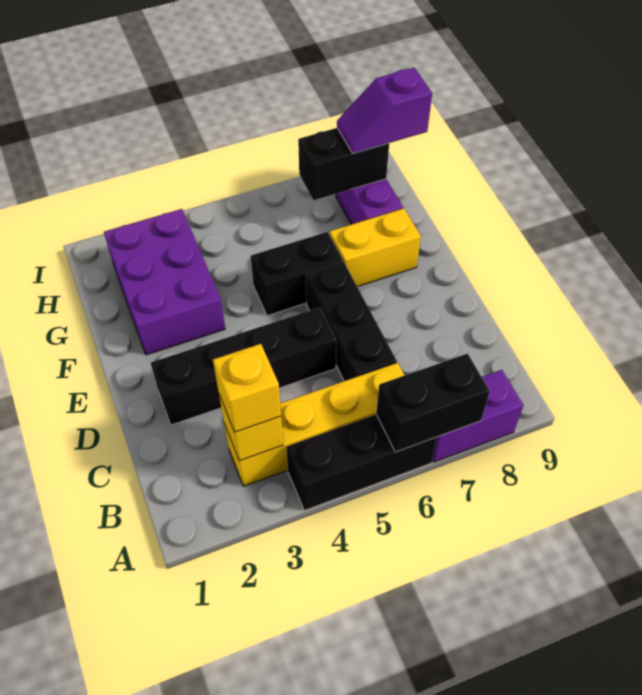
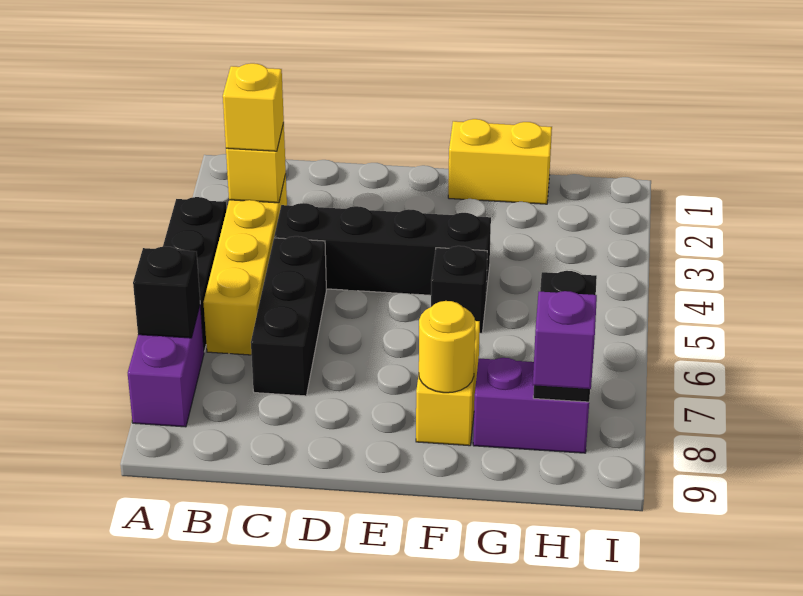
black 1x2 brick [376,354,490,452] -> black 1x1 brick [133,246,200,338]
black 1x3 brick [306,262,397,381] -> black 1x3 brick turned to [251,236,326,396]
black 1x4 brick [151,308,336,425] -> black 1x4 brick turned to [274,203,491,295]
none -> yellow 1x2 brick [448,119,552,204]
purple 2x3 brick [104,209,225,355] -> none
black 1x2 brick [251,232,343,316] -> black 1x1 brick [431,246,487,333]
none -> yellow 1x1 round brick [419,301,475,393]

